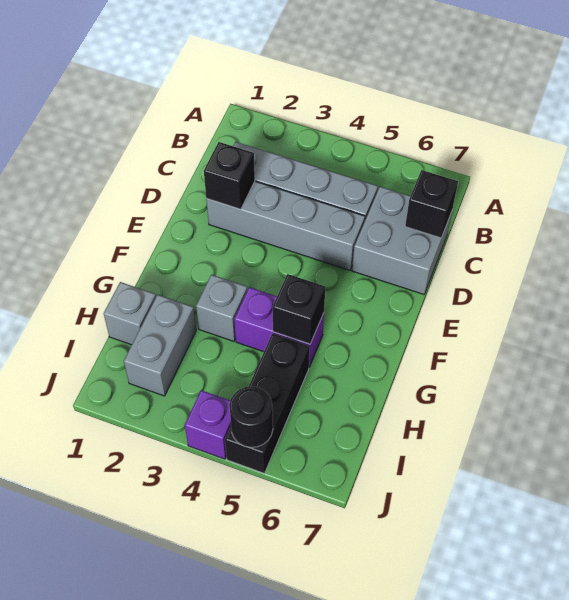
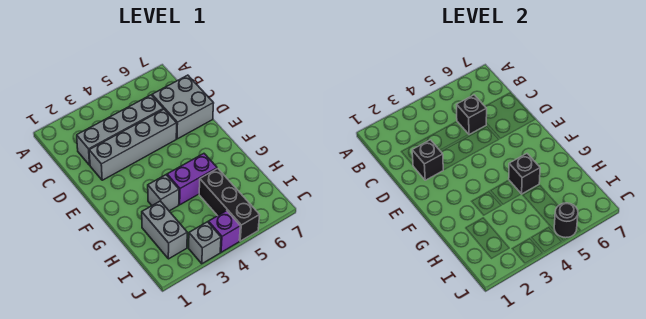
black 1x1 brick [405,170,458,238] -> black 1x1 brick moved to [457,95,487,134]
grey 1x1 brick [104,282,156,345] -> grey 1x1 brick moved to [189,222,221,264]

